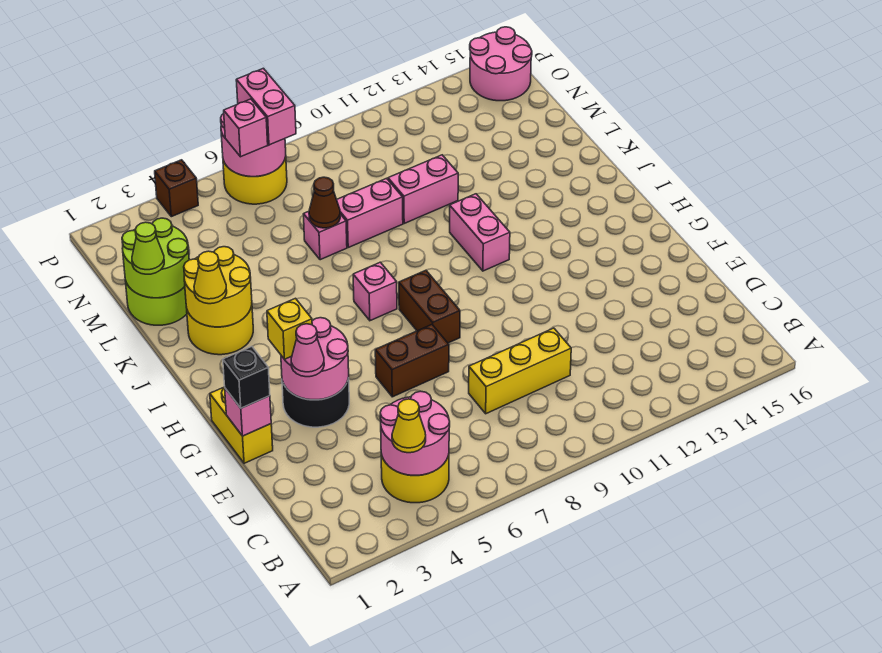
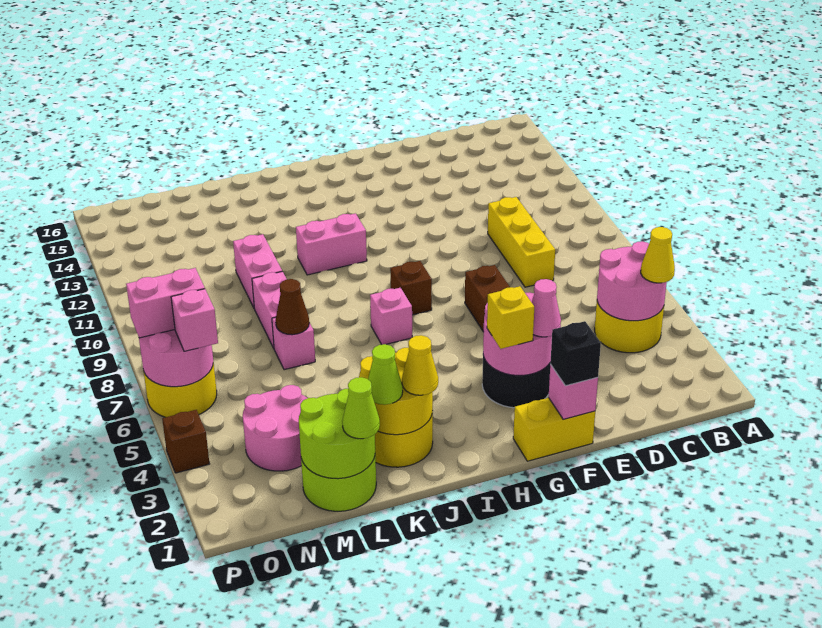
brown 1x2 brick [399,270,460,343] -> brown 1x1 brick [390,261,432,315]
none -> lime 1x1 cone [368,344,403,405]
pink 2x2 round brick [470,27,532,101] -> pink 2x2 round brick moved to [243,385,307,471]

